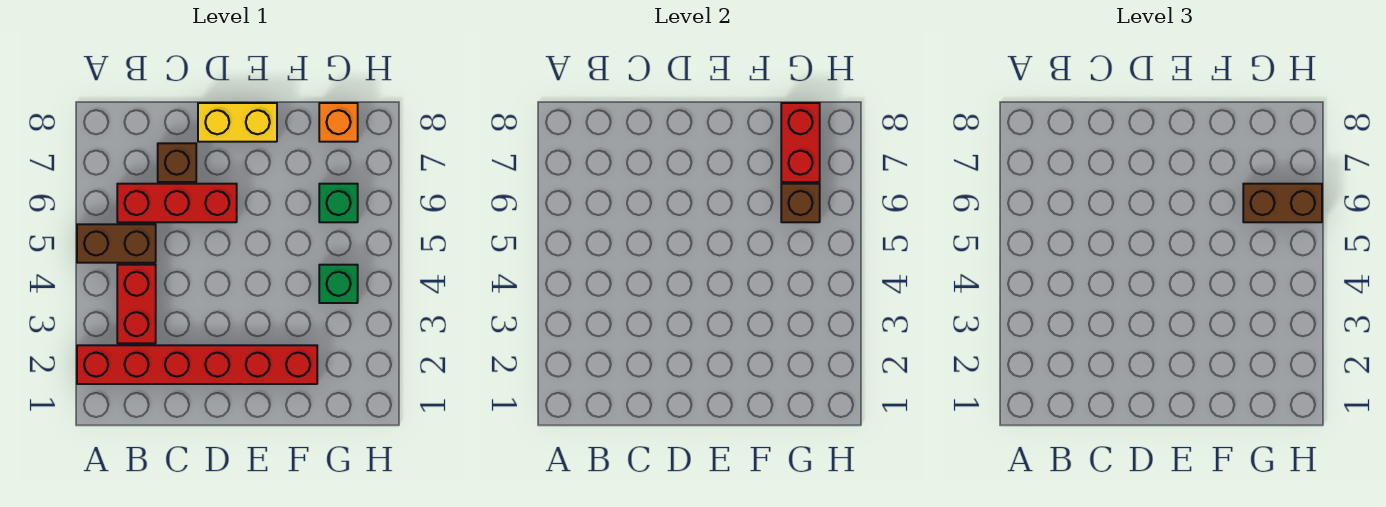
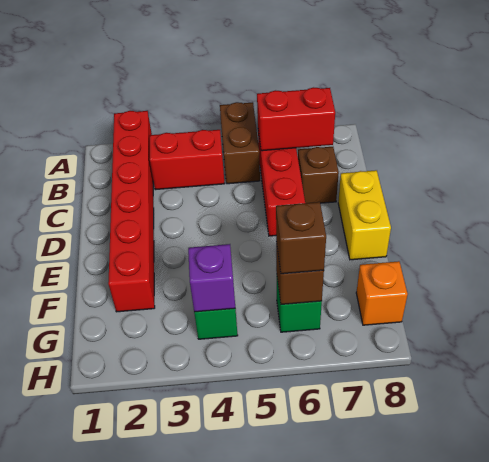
none -> purple 1x1 brick [188,244,235,312]
brown 1x2 brick [1243,184,1322,222] -> brown 1x1 brick [276,202,326,274]
red 1x2 brick [781,103,820,182] -> red 1x2 brick moved to [257,87,335,151]

